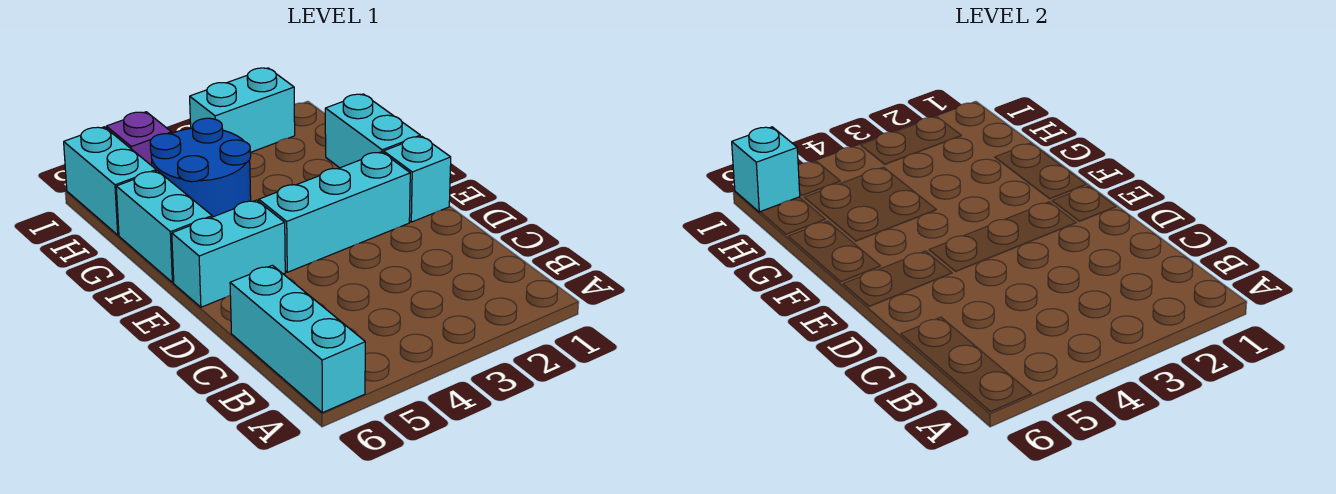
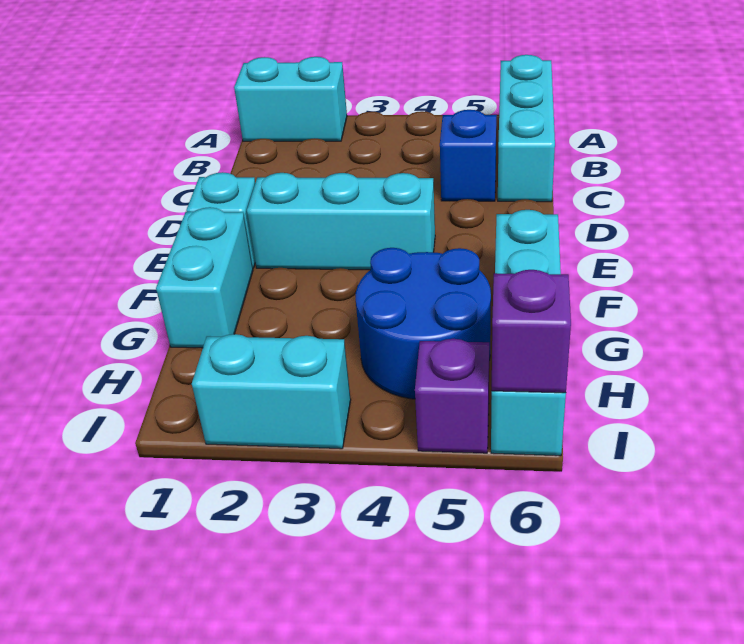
none -> blue 1x1 brick [440,110,497,201]
cyan 1x2 brick [172,200,285,307] -> cyan 1x2 brick moved to [234,57,347,141]
cyan 1x1 brick [732,127,800,212] -> purple 1x1 brick [492,270,571,393]

